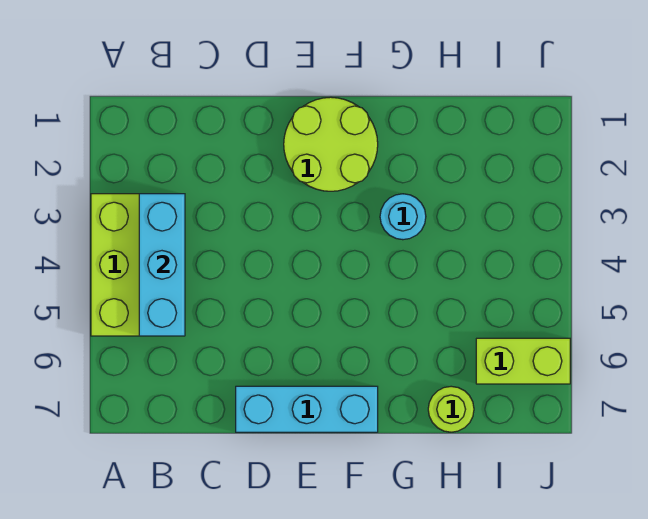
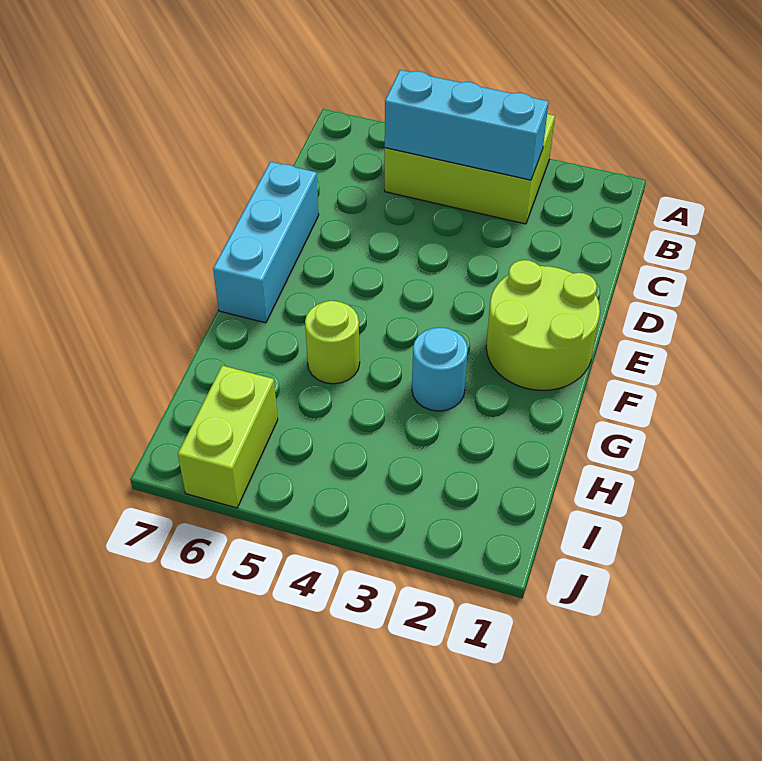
lime 1x1 round brick [428,386,474,432] -> lime 1x1 round brick moved to [305,301,360,384]

